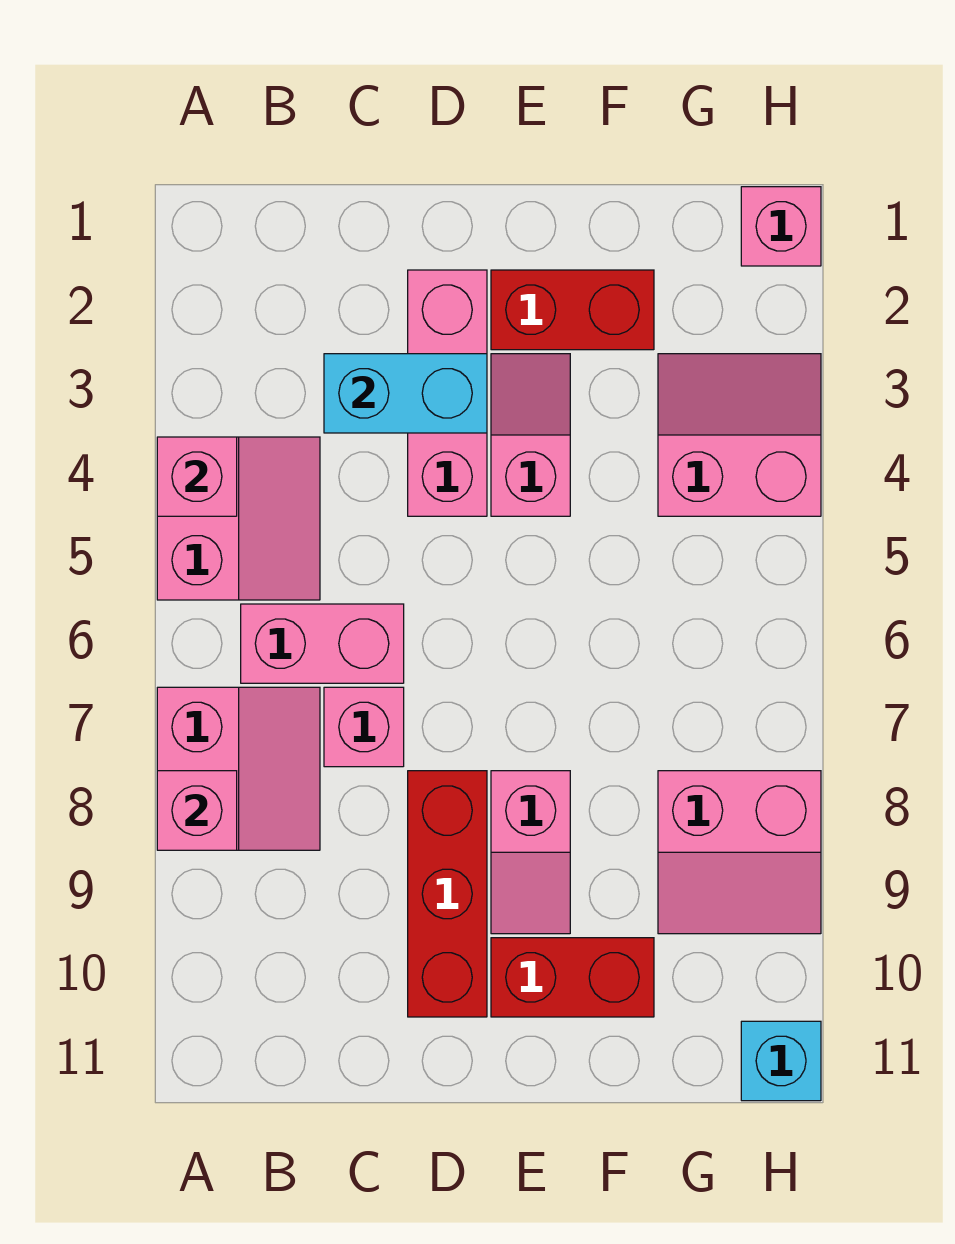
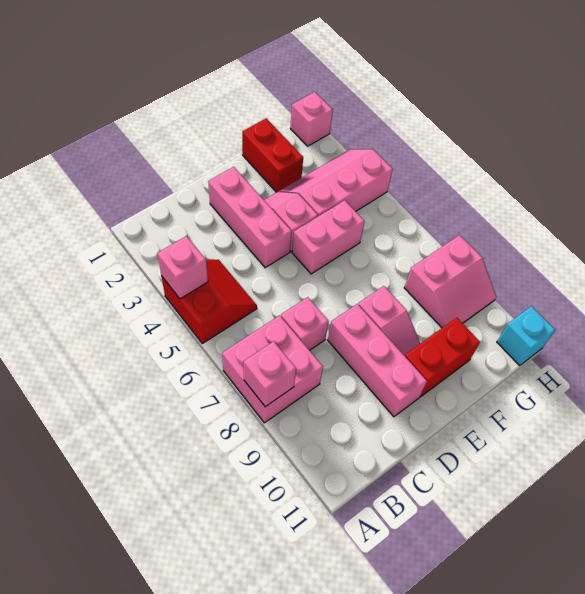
pink 2x2 slope [157,437,320,600] -> red 2x2 slope [161,259,257,344]
pink 2x2 slope [157,687,320,850] -> pink 2x2 brick [222,315,323,423]
pink 1x2 brick [241,604,404,683] -> pink 1x2 brick moved to [292,200,365,274]
cyan 1x2 brick [324,354,487,433] -> none
red 1x3 brick [408,771,487,1017] -> pink 1x3 brick [328,304,427,417]
red 1x2 brick [491,270,654,350] -> red 1x2 brick turned to [242,118,303,192]
pink 2x2 slope [658,354,821,516] -> pink 2x3 slope [279,149,393,216]

